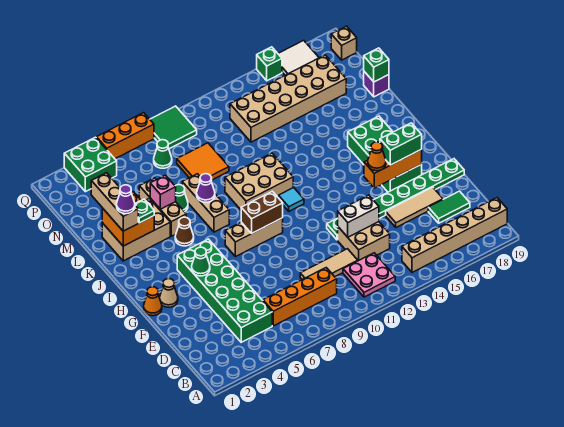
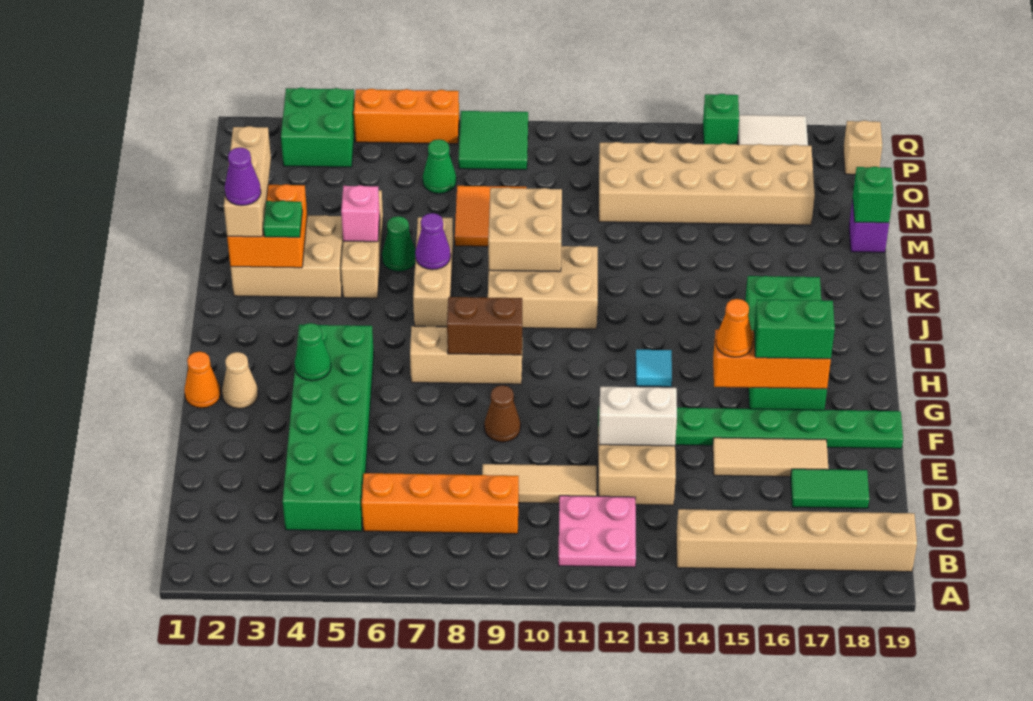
cyan 1x1 tile [279,187,304,211] -> cyan 1x1 tile moved to [636,350,672,387]
brown 1x1 cone [175,217,194,246] -> brown 1x1 cone moved to [484,385,521,442]
none -> tan 2x2 brick [488,187,562,272]

